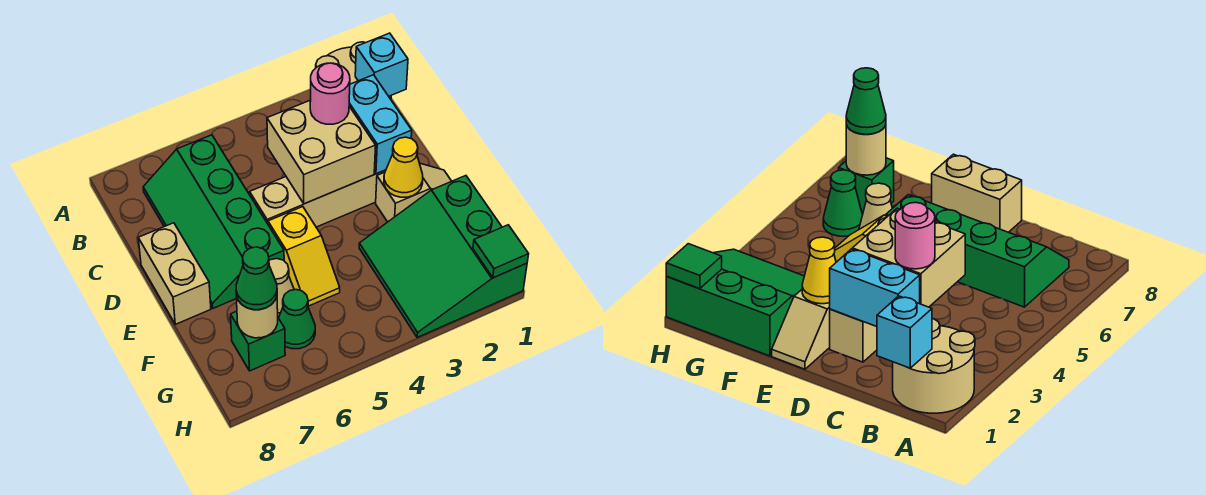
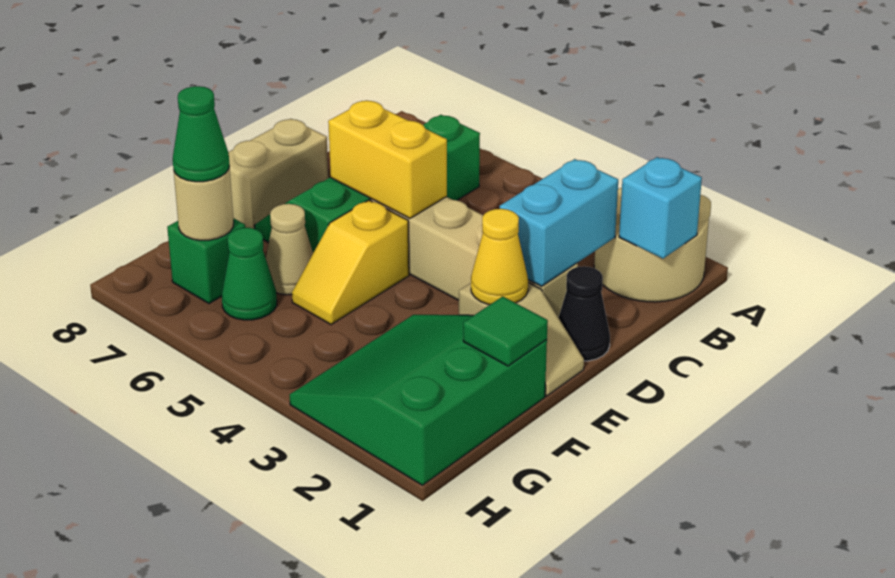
tan 2x2 brick [267,100,376,204] -> none
pink 1x1 round brick [310,63,350,124] -> none
none -> black 1x1 cone [558,266,610,361]
none -> yellow 1x2 brick [328,101,447,218]
green 1x1 tile [473,225,529,278] -> green 1x1 tile moved to [463,296,548,366]

